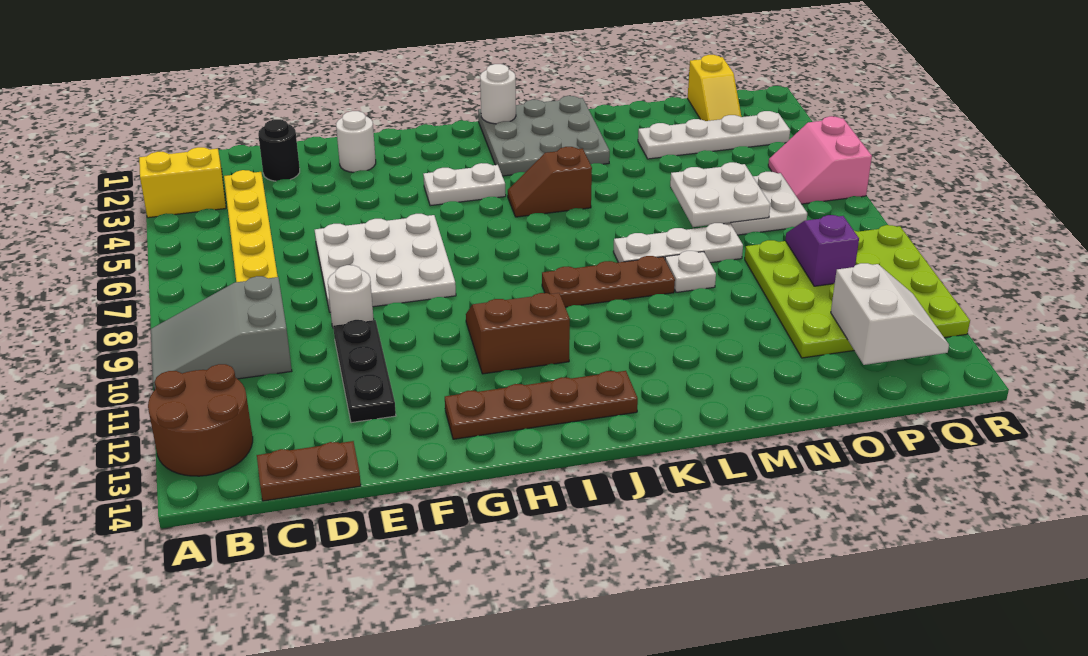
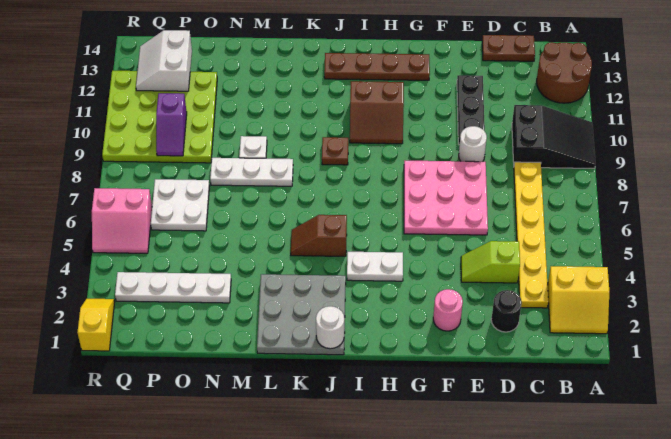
grey 2x3 slope [151,276,292,390] -> black 2x3 slope [512,105,595,168]
none -> lime 1x2 slope [461,241,520,283]
white 3x3 plate [315,214,456,312] -> pink 3x3 plate [404,161,488,235]
white 1x1 round brick [336,111,376,172] -> pink 1x1 round brick [433,289,463,331]
brown 1x2 slope [508,147,592,217] -> brown 1x2 slope turned to [291,215,347,256]
brown 1x3 plate [542,256,675,307] -> brown 1x1 plate [322,137,348,165]
white 2x2 plate [670,162,770,227] -> none
yellow 1x2 slope [688,55,741,121] -> yellow 1x2 slope moved to [77,299,115,351]
pink 2x2 slope [768,116,872,204] -> pink 2x2 slope turned to [92,188,152,253]

